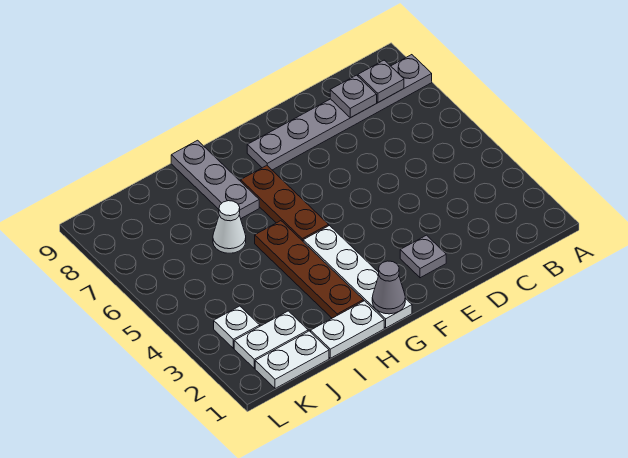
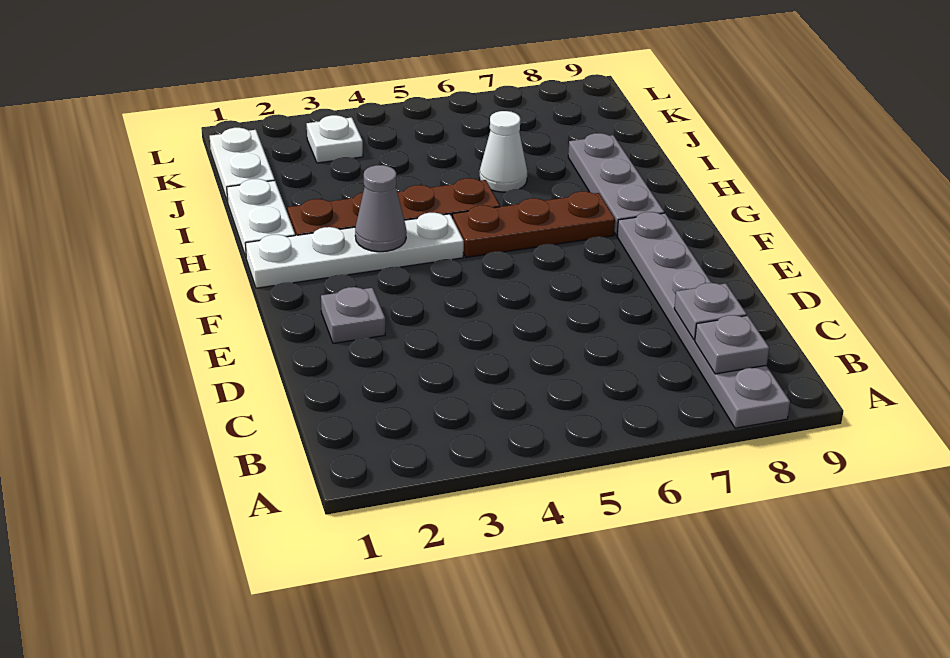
grey 1x1 cone [372,261,405,314] -> grey 1x1 cone moved to [355,165,406,252]
grey 1x3 plate [171,140,259,218] -> grey 1x3 plate turned to [568,133,664,235]
white 1x2 plate [234,311,308,368] -> none

